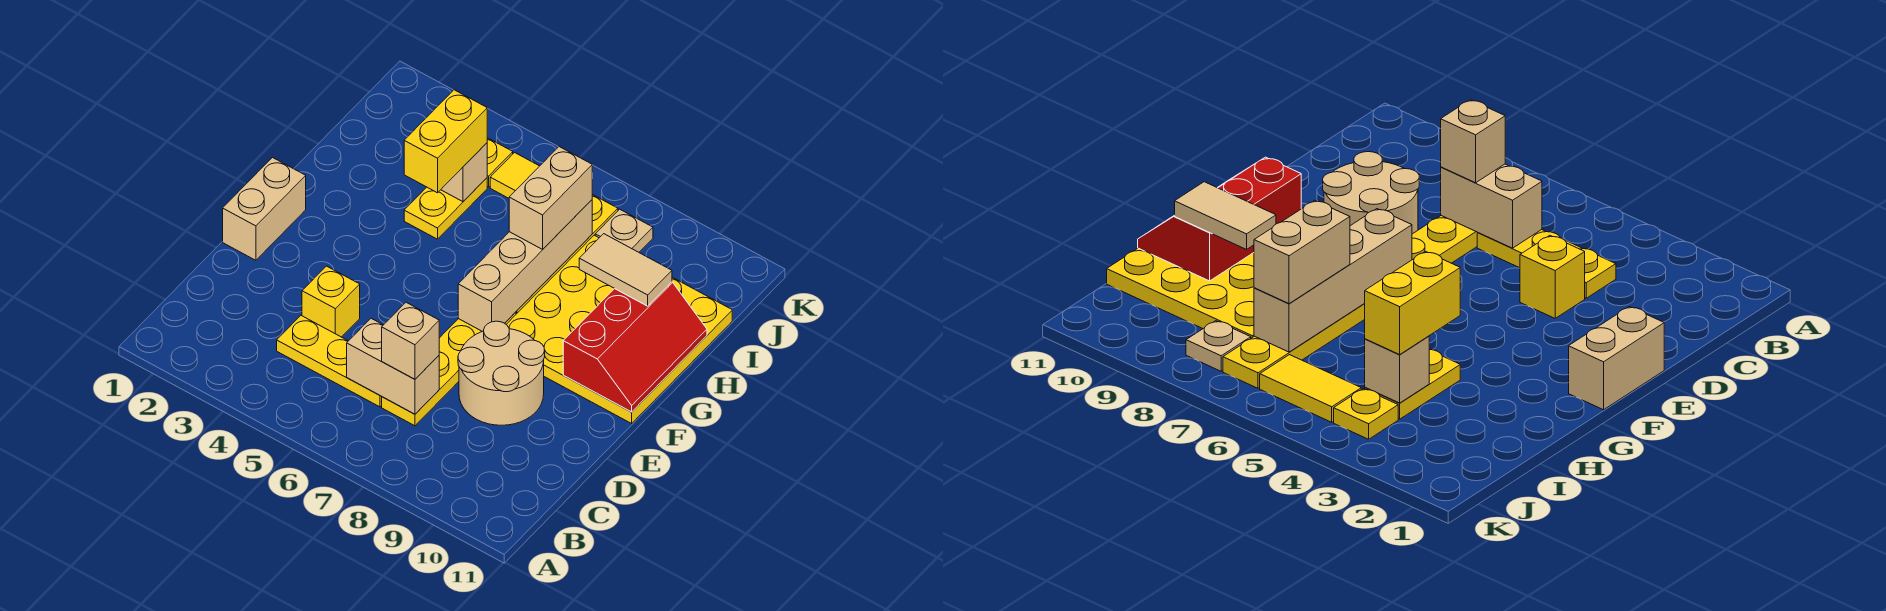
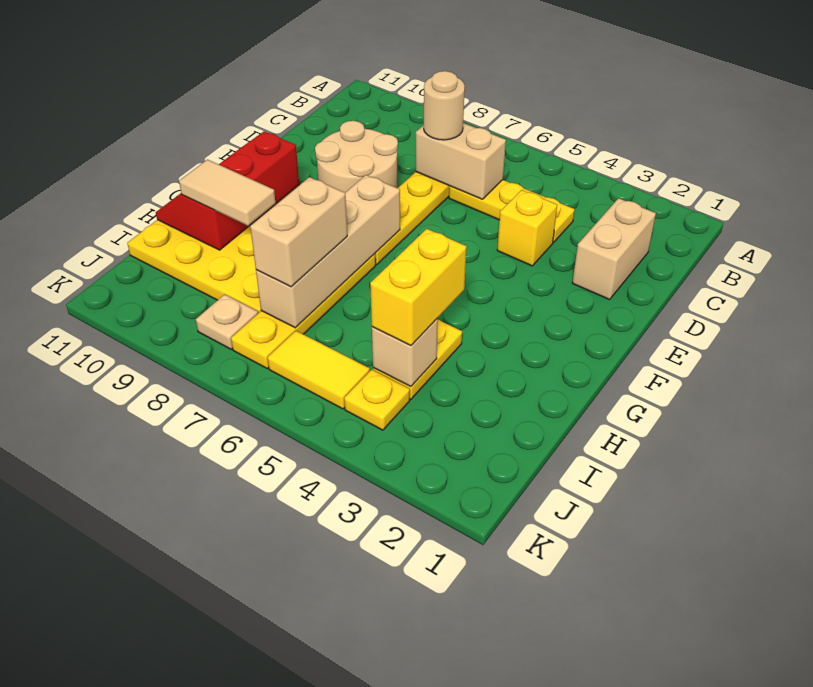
tan 1x1 brick [382,302,439,379] -> tan 1x1 round brick [424,71,465,140]
tan 1x2 brick [223,158,306,260] -> tan 1x2 brick moved to [572,198,656,300]

